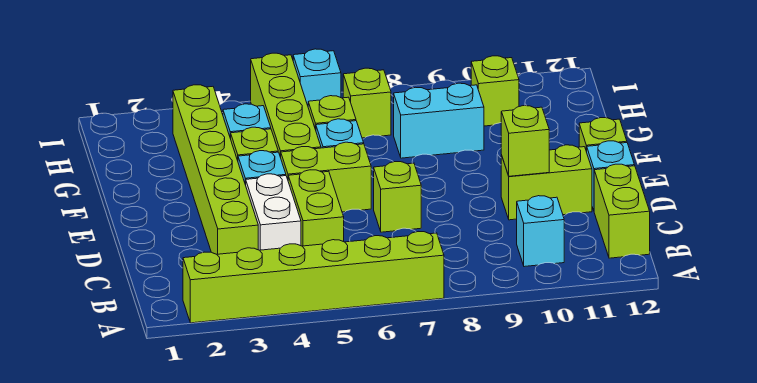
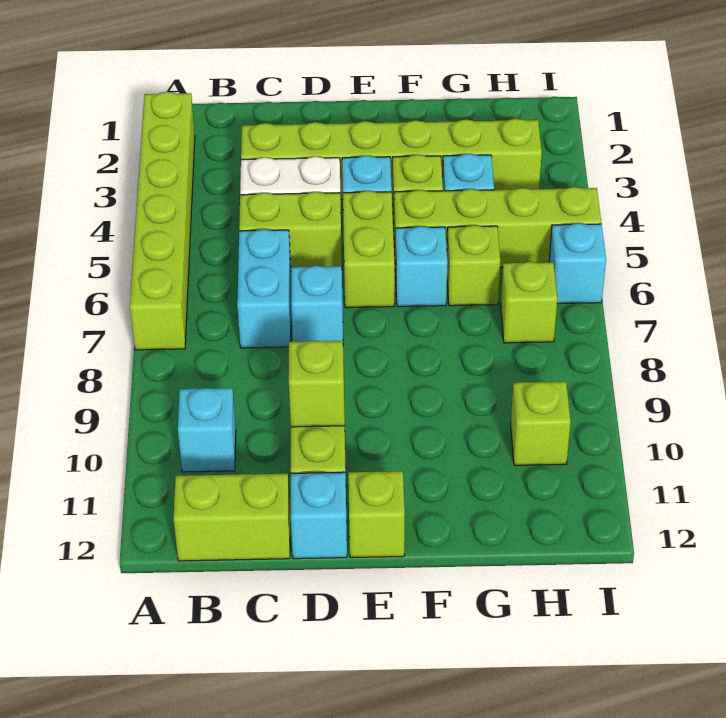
lime 1x1 brick [374,162,421,232] -> cyan 1x1 brick [291,266,343,342]
cyan 1x2 brick [394,83,484,158] -> cyan 1x2 brick moved to [237,229,291,348]

